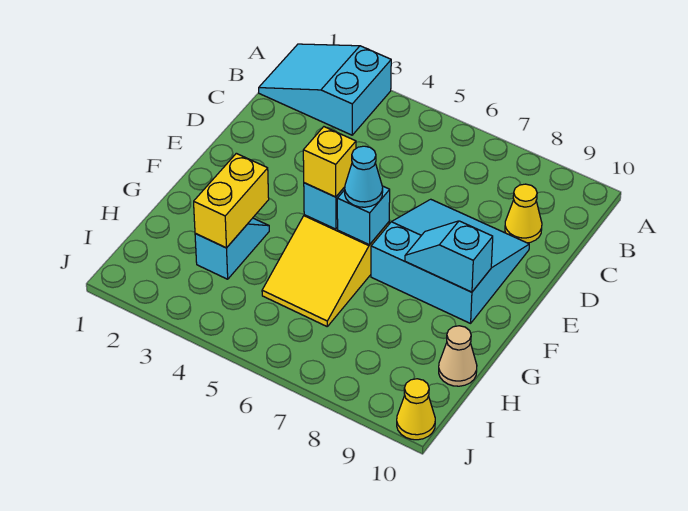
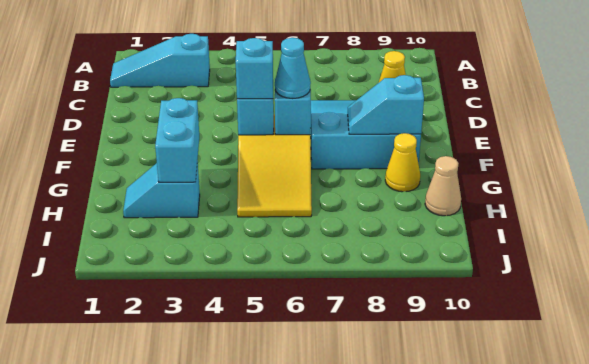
cyan 2x3 slope [259,44,391,135] -> cyan 1x3 slope [110,34,210,87]
yellow 1x1 brick [303,127,356,197] -> cyan 1x1 brick [236,38,273,99]
cyan 1x2 slope [195,218,269,279] -> cyan 1x2 slope turned to [123,160,200,218]
yellow 1x2 brick [194,153,269,248] -> cyan 1x2 brick [155,98,199,182]
yellow 1x1 cone [397,379,435,440] -> yellow 1x1 cone moved to [385,133,420,192]

